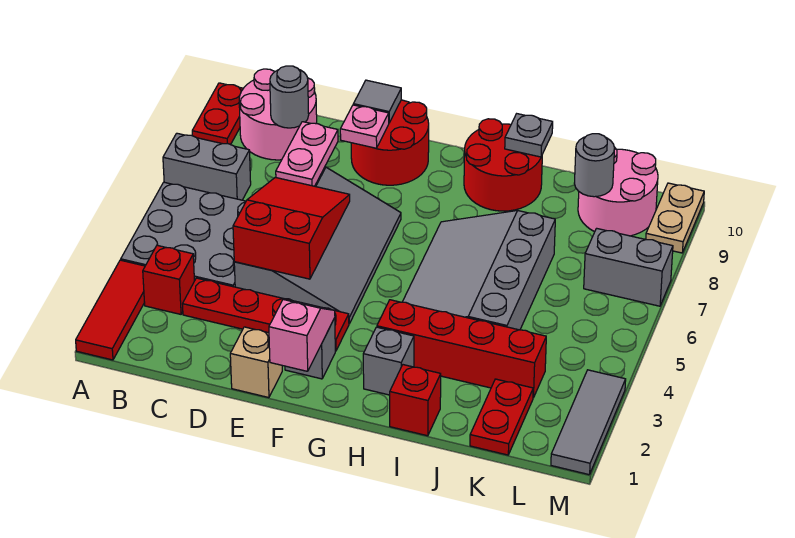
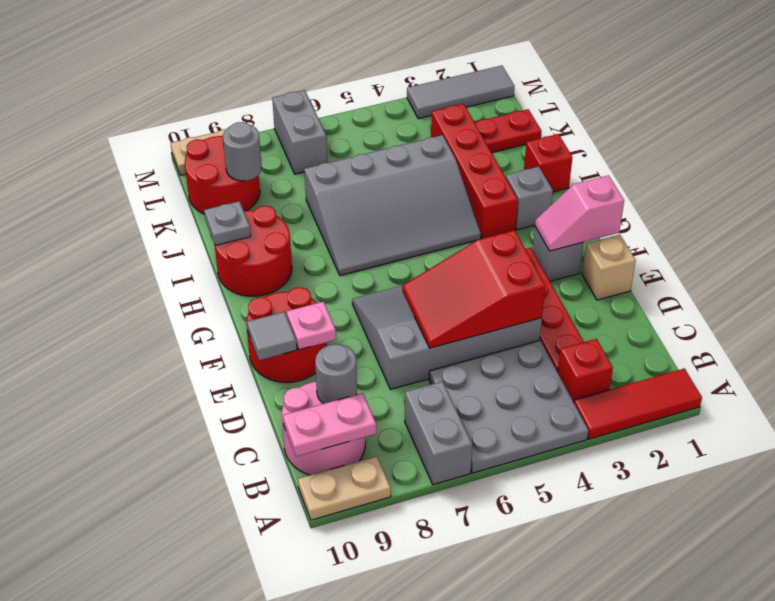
red 1x2 plate [192,83,243,145] -> tan 1x2 plate [298,456,391,520]
pink 1x2 plate [276,122,338,186] -> pink 1x2 plate moved to [283,393,376,456]
pink 2x2 round brick [578,147,658,236] -> red 2x2 round brick [185,136,260,214]

